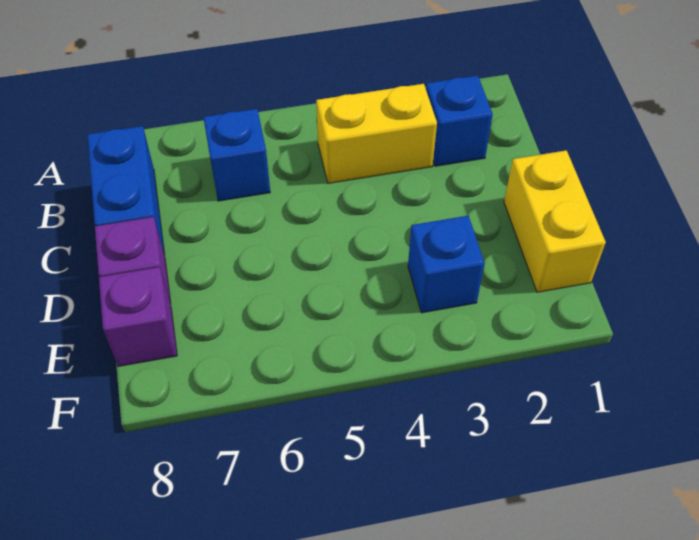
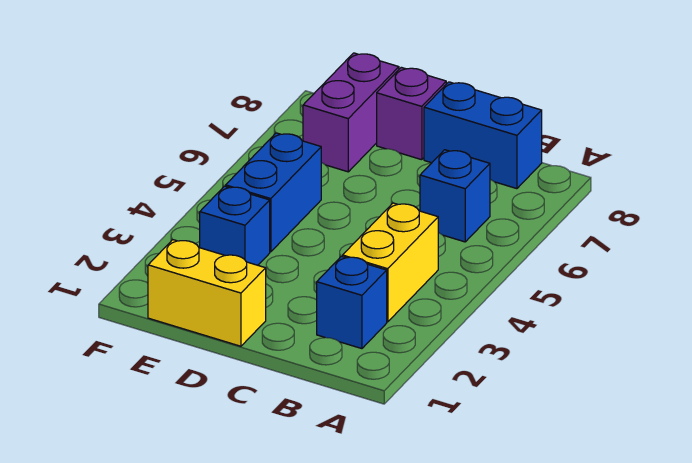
none -> blue 1x2 brick [226,133,321,252]
purple 1x1 brick [99,267,177,366] -> purple 1x2 brick [303,53,399,172]

